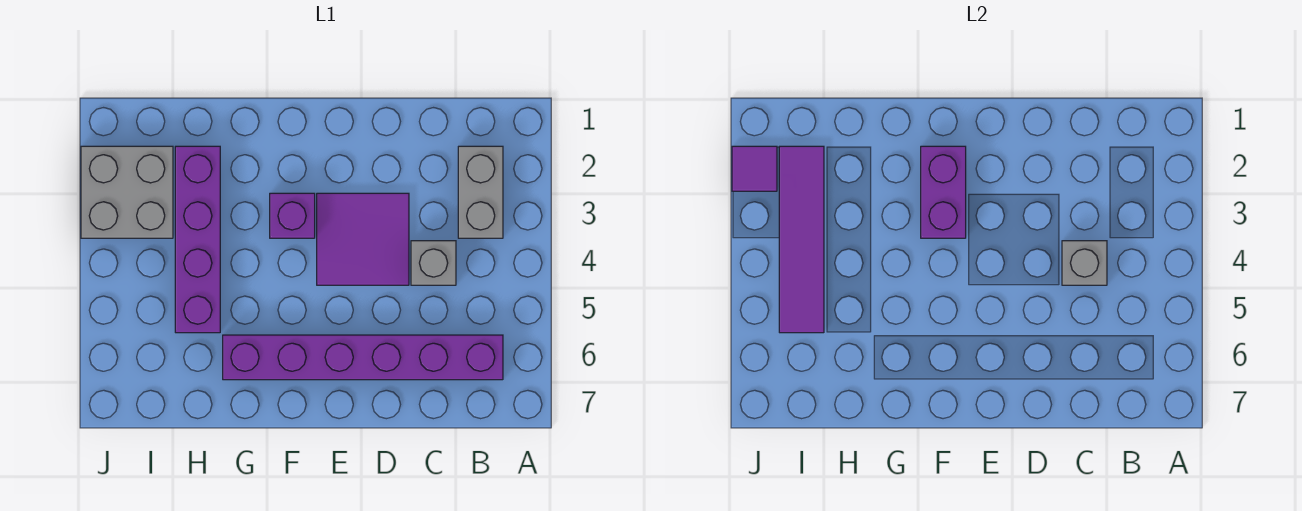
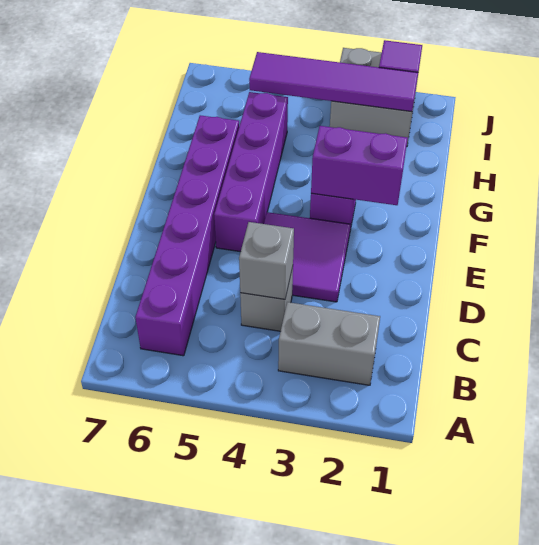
purple 1x4 brick [175,146,220,333] -> purple 1x4 brick turned to [214,92,288,252]

